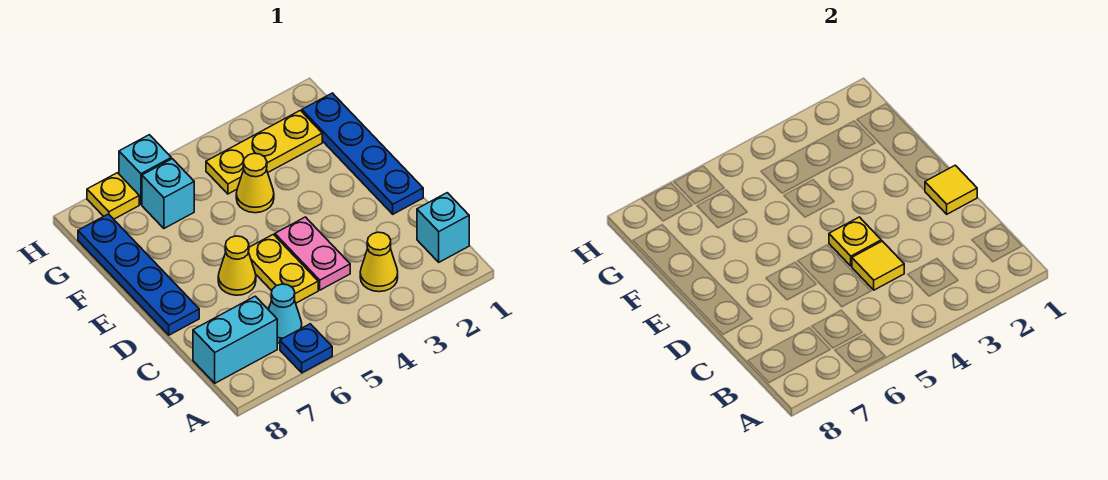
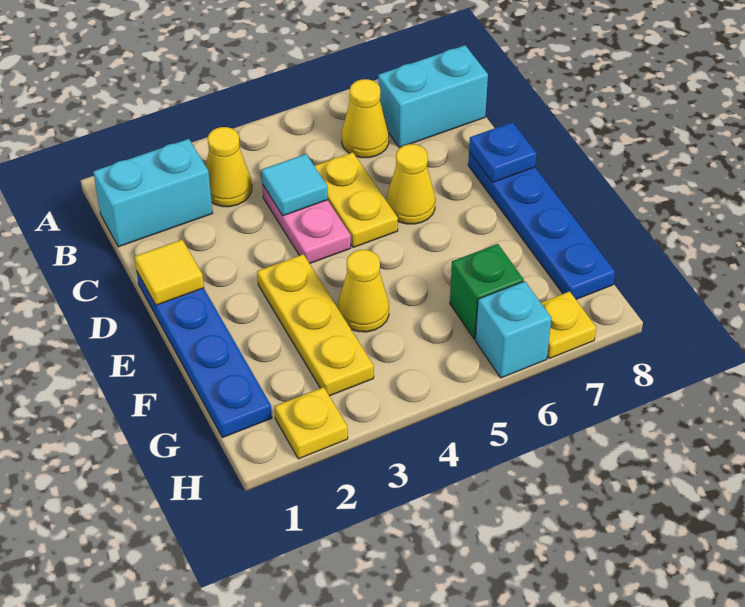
blue 1x1 plate [280,324,332,373] -> blue 1x1 plate moved to [469,122,537,183]
cyan 1x1 brick [417,193,469,262] -> cyan 1x2 brick [93,139,213,247]
cyan 1x1 cone [268,284,302,343] -> yellow 1x1 cone [342,79,389,158]
yellow 1x1 tile [852,241,904,290] -> cyan 1x1 tile [261,154,328,216]
yellow 1x1 plate [829,217,881,266] -> yellow 1x1 plate moved to [275,387,348,459]
yellow 1x3 plate [206,110,322,194] -> yellow 1x3 plate turned to [257,254,374,396]
cyan 1x1 brick [142,159,194,228] -> green 1x1 brick [450,244,524,339]

